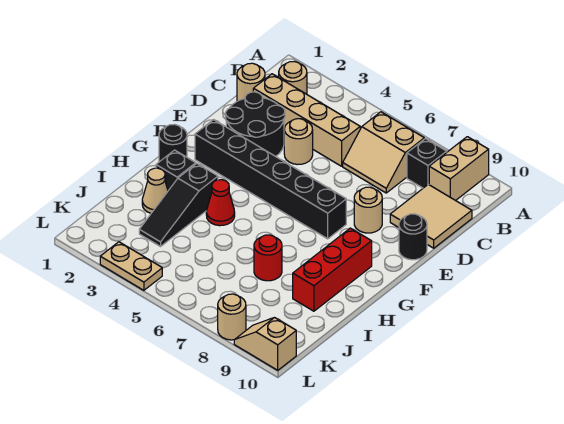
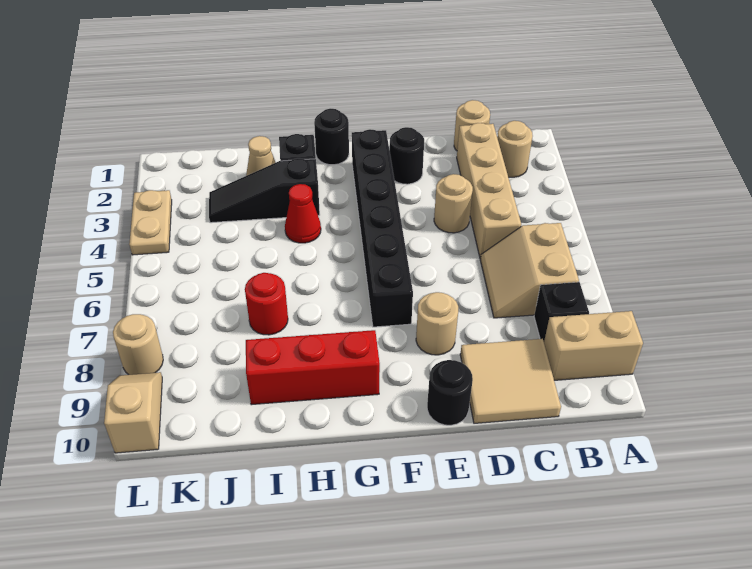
black 2x2 round brick [226,92,285,156] -> black 1x1 round brick [390,127,424,184]

